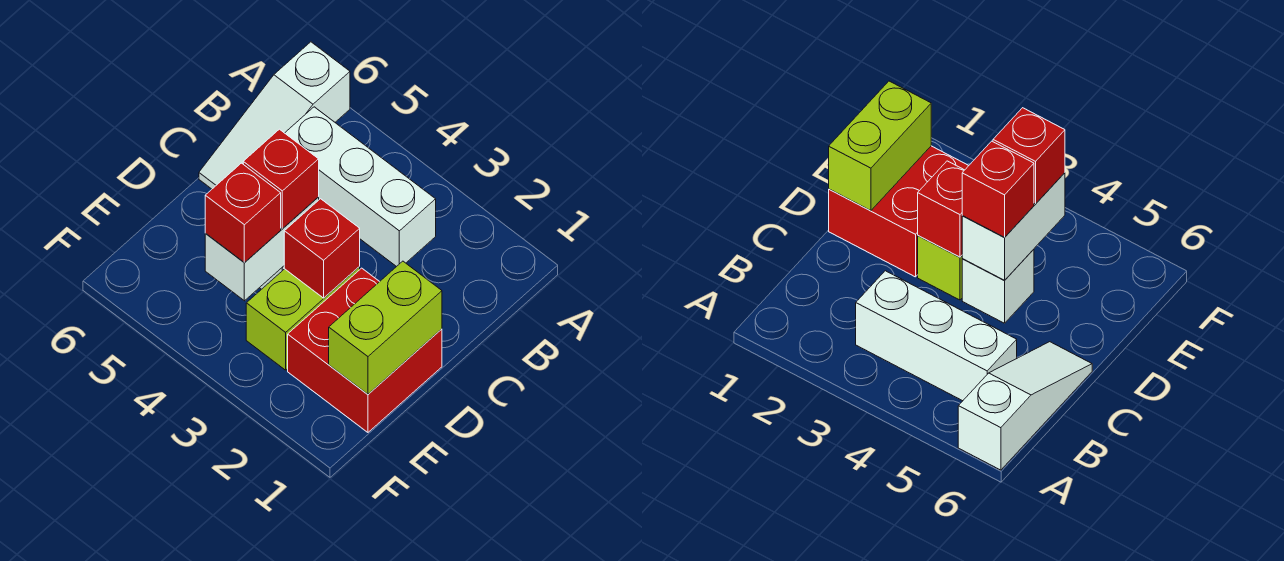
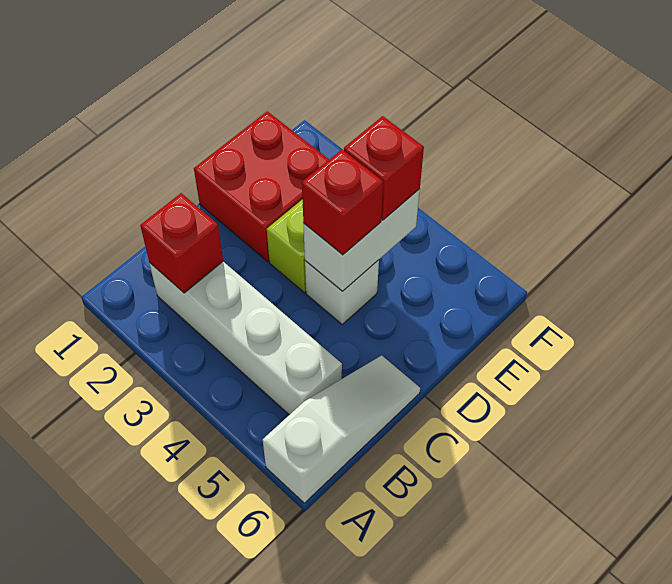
white 1x3 brick [285,107,436,267] -> white 1x4 brick [149,262,342,415]
lime 1x2 brick [329,261,442,394] -> none
red 1x1 brick [284,199,360,298] -> red 1x1 brick moved to [140,193,223,293]

